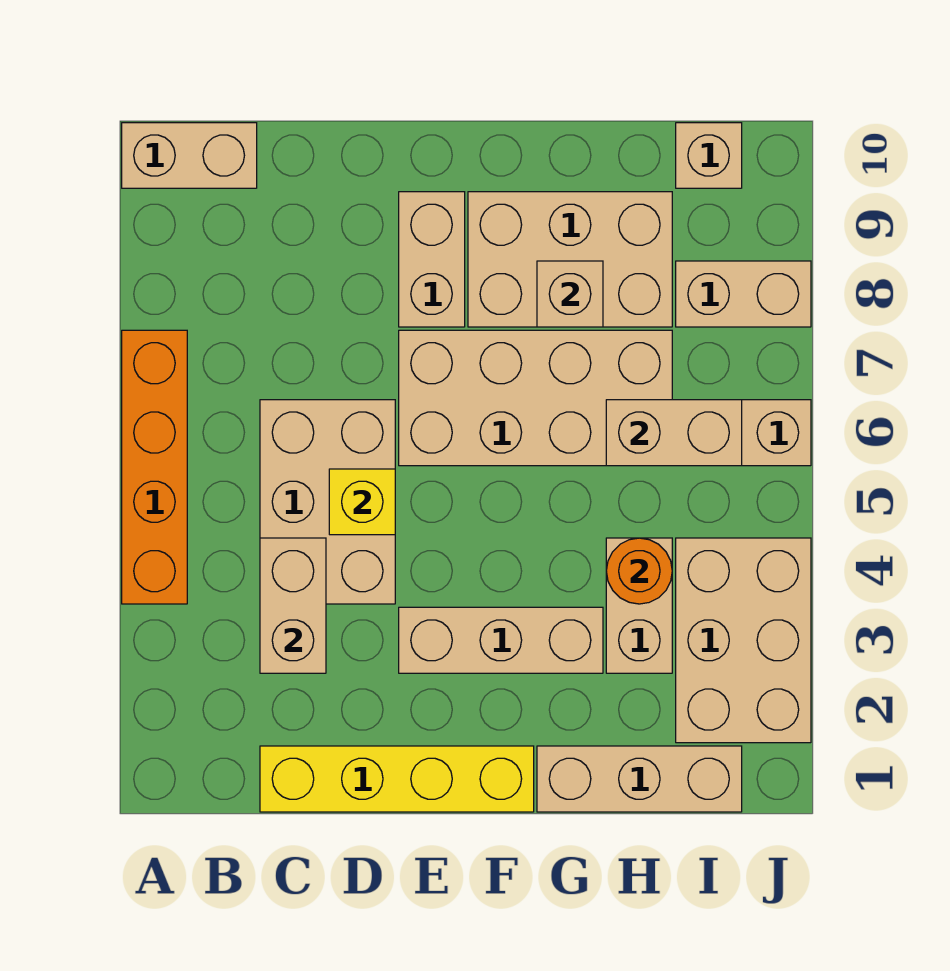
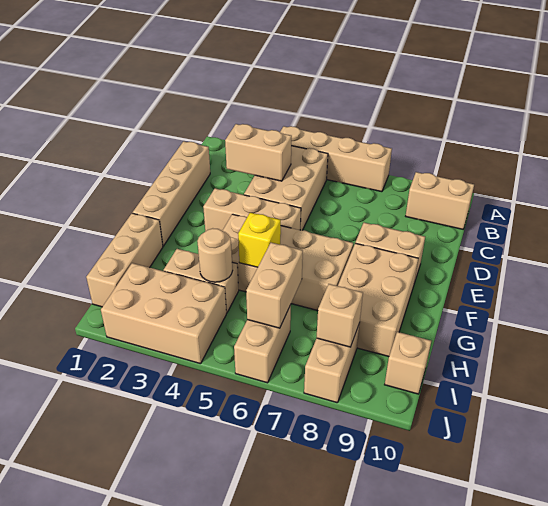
orange 1x4 brick [122,330,187,604] -> tan 1x4 brick [280,126,392,192]
tan 1x2 brick [122,123,257,188] -> tan 1x2 brick turned to [406,172,474,229]
yellow 1x4 brick [260,746,534,812] -> tan 1x4 brick [133,141,210,246]
tan 2x3 brick [260,400,395,604] -> tan 2x3 brick turned to [244,146,328,230]
yellow 1x1 brick [329,469,395,535] -> yellow 1x1 brick moved to [238,213,281,268]
tan 1x3 brick [399,607,603,673] -> tan 1x3 brick turned to [203,188,301,232]
tan 2x4 brick [399,330,672,466] -> tan 2x4 brick turned to [223,214,353,310]
tan 1x1 brick [537,261,603,327] -> tan 1x1 brick moved to [317,284,363,347]
orange 1x1 round brick [606,538,672,604] -> tan 1x1 round brick [197,228,233,282]

